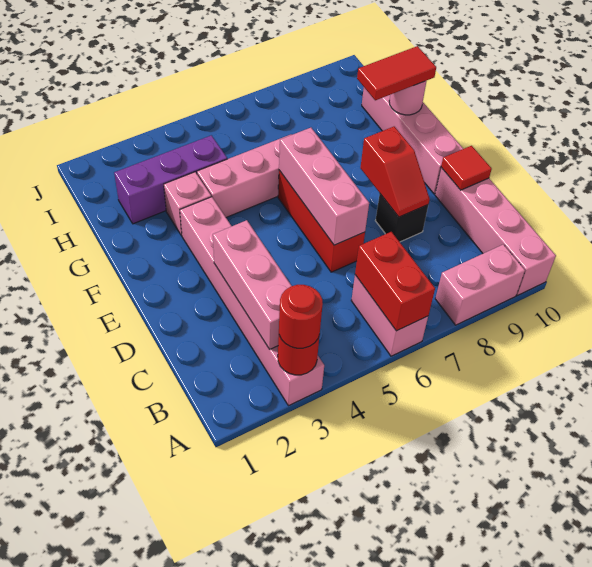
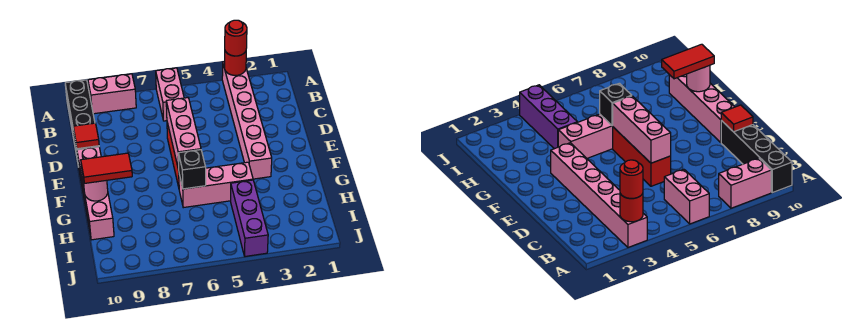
red 1x2 brick [355,232,435,331] -> none
pink 1x4 brick [435,168,556,295] -> black 1x4 brick [65,80,99,162]
pink 1x3 brick [213,220,291,349] -> none
black 1x1 brick [375,194,428,242] -> black 1x1 brick moved to [178,150,206,189]
red 1x2 slope [360,127,430,217] -> none
pink 1x1 brick [164,172,211,236] -> none
purple 1x3 brick [114,135,227,224] -> purple 1x3 brick turned to [231,180,268,256]

